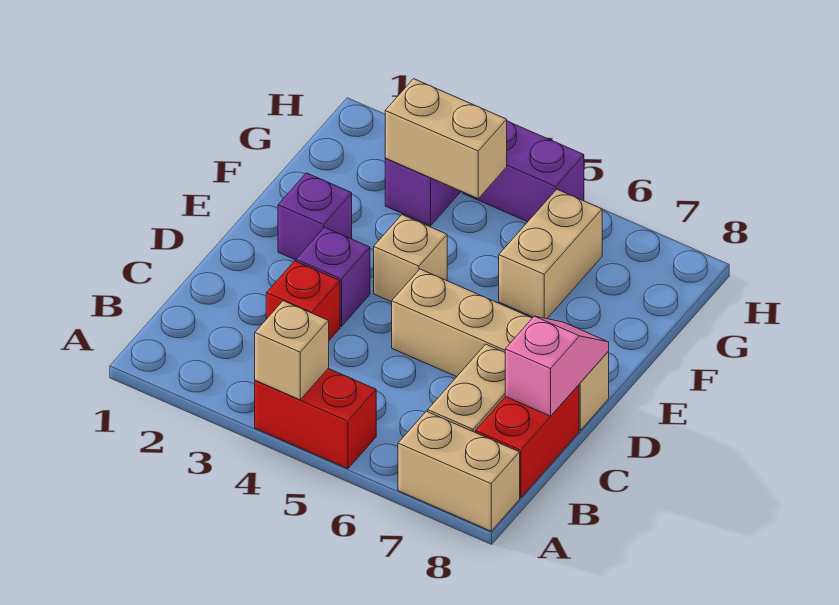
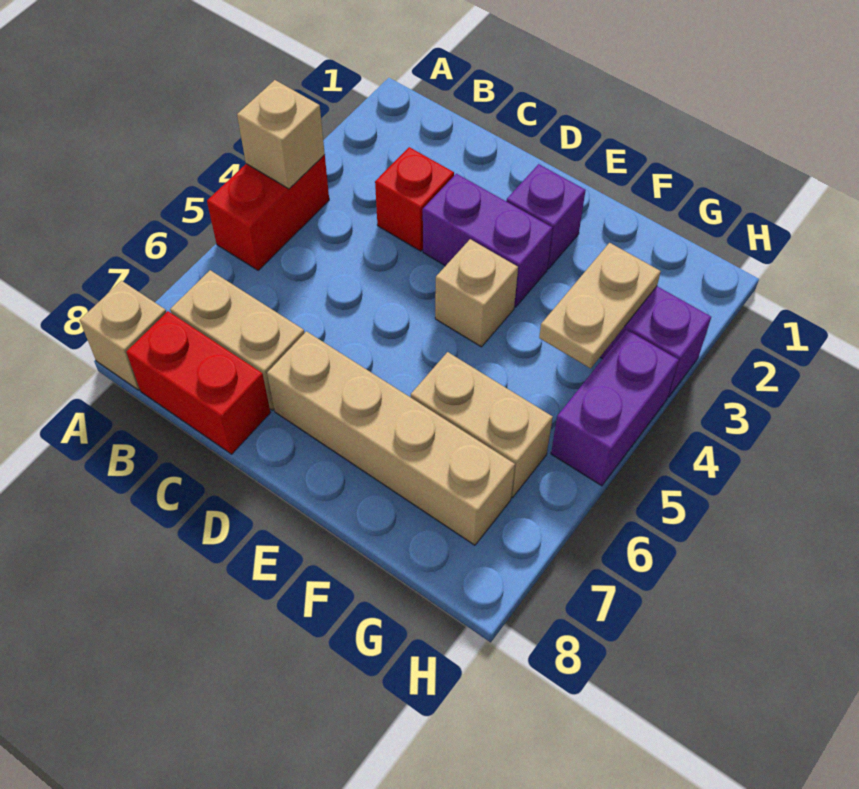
tan 1x2 brick [398,411,520,531] -> tan 1x1 brick [80,281,166,390]
pink 1x2 slope [505,316,609,416] -> none
purple 1x1 brick [296,227,370,326] -> purple 1x2 brick [423,174,552,307]
tan 1x4 brick [392,269,609,430] -> tan 1x4 brick turned to [267,331,515,545]
tan 1x2 brick [385,79,507,198] -> tan 1x2 plate [539,243,661,369]

